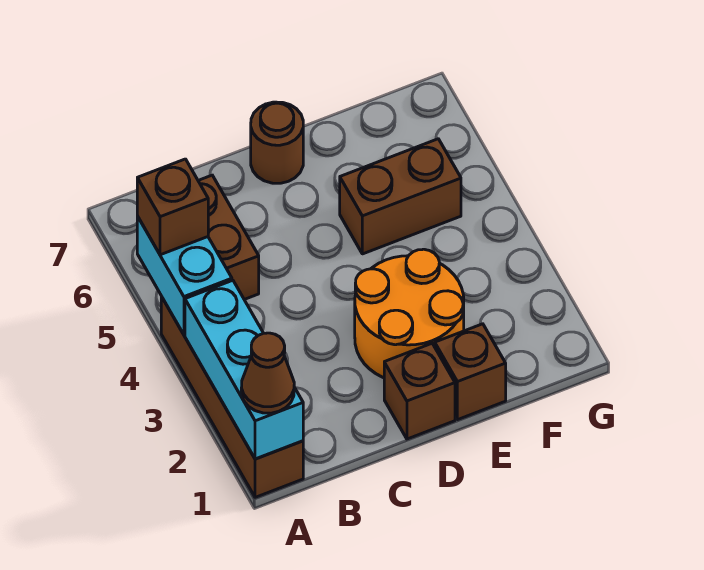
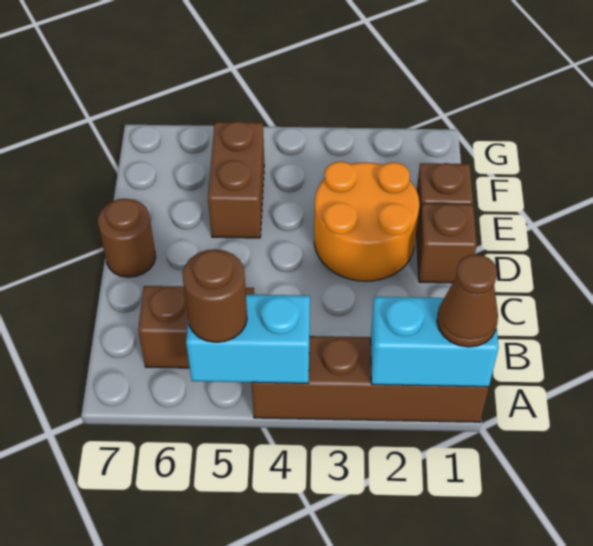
cyan 1x3 brick [185,280,303,459] -> cyan 1x2 brick [371,297,499,387]
brown 1x1 brick [137,159,208,255] -> brown 1x1 round brick [182,249,247,342]

